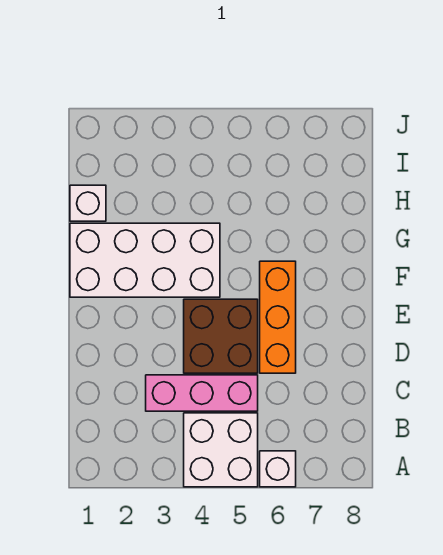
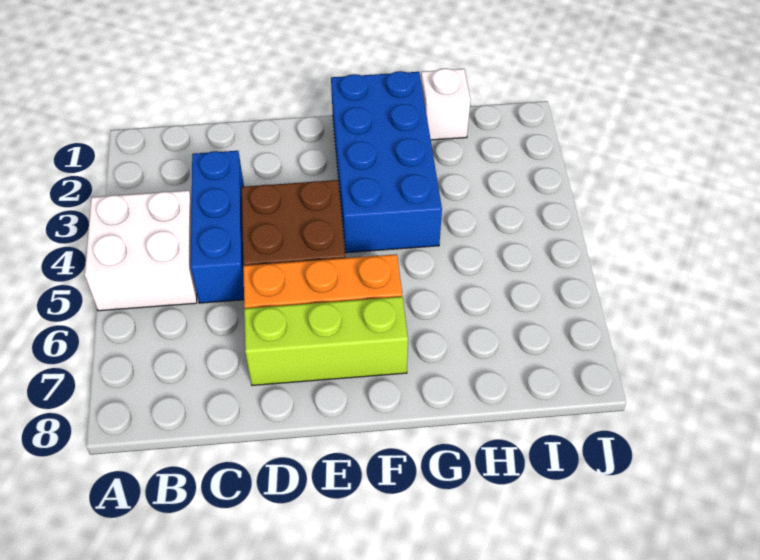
white 1x1 brick [260,451,296,487] -> none
pink 1x3 brick [146,375,258,411] -> blue 1x3 brick [191,151,244,303]
none -> lime 1x3 brick [244,297,408,385]
white 2x4 brick [70,223,220,297] -> blue 2x4 brick [331,71,442,253]

